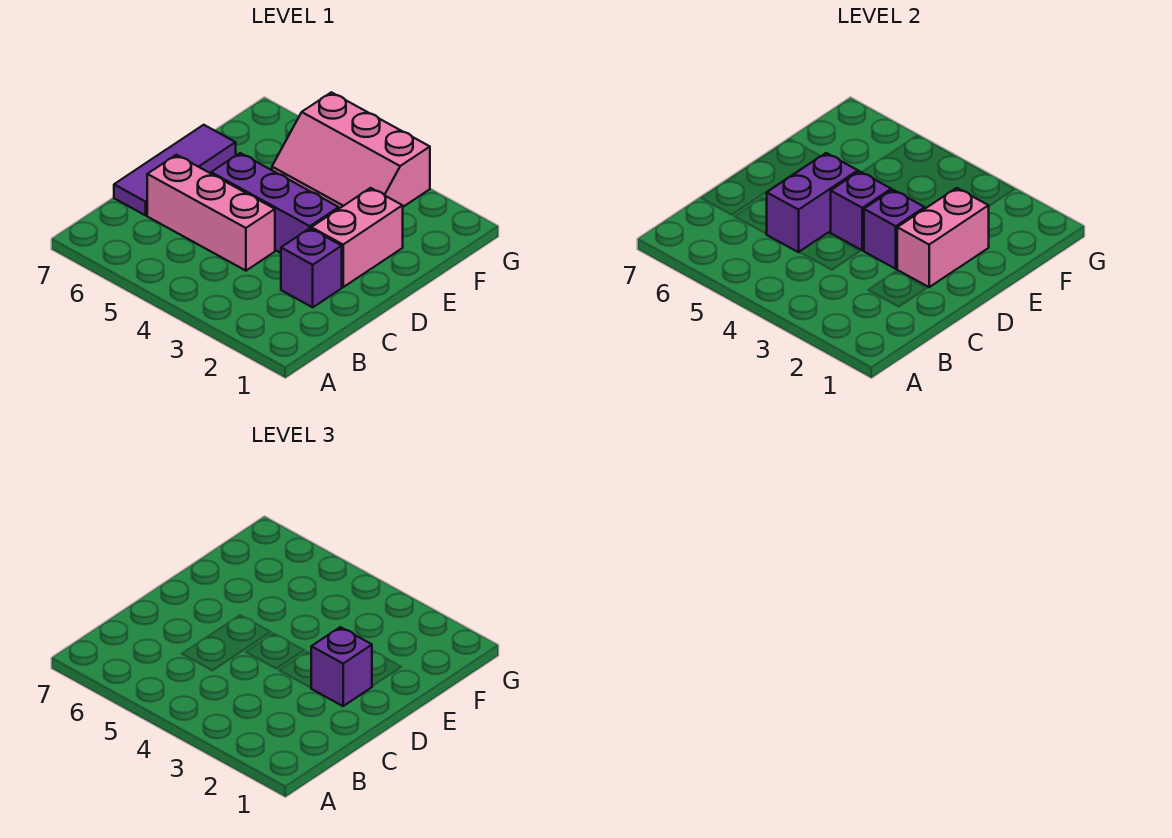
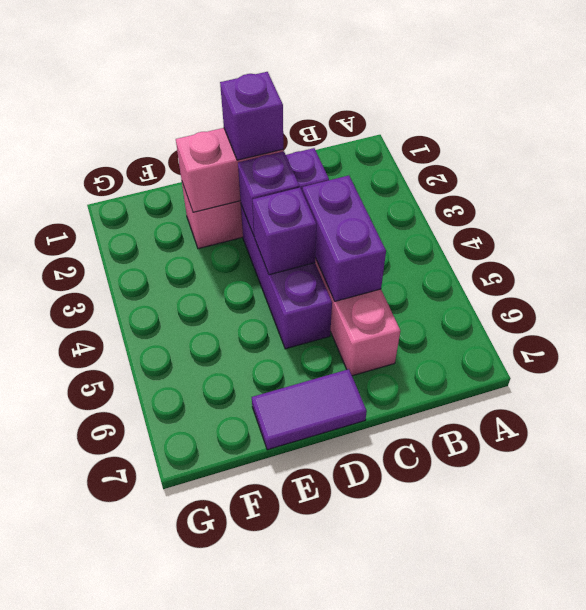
purple 1x2 brick [767,153,858,252] -> purple 1x2 brick turned to [302,175,386,301]
purple 1x3 tile [114,125,236,215] -> purple 1x2 tile [252,369,367,450]
pink 2x3 slope [272,92,430,209] -> none

